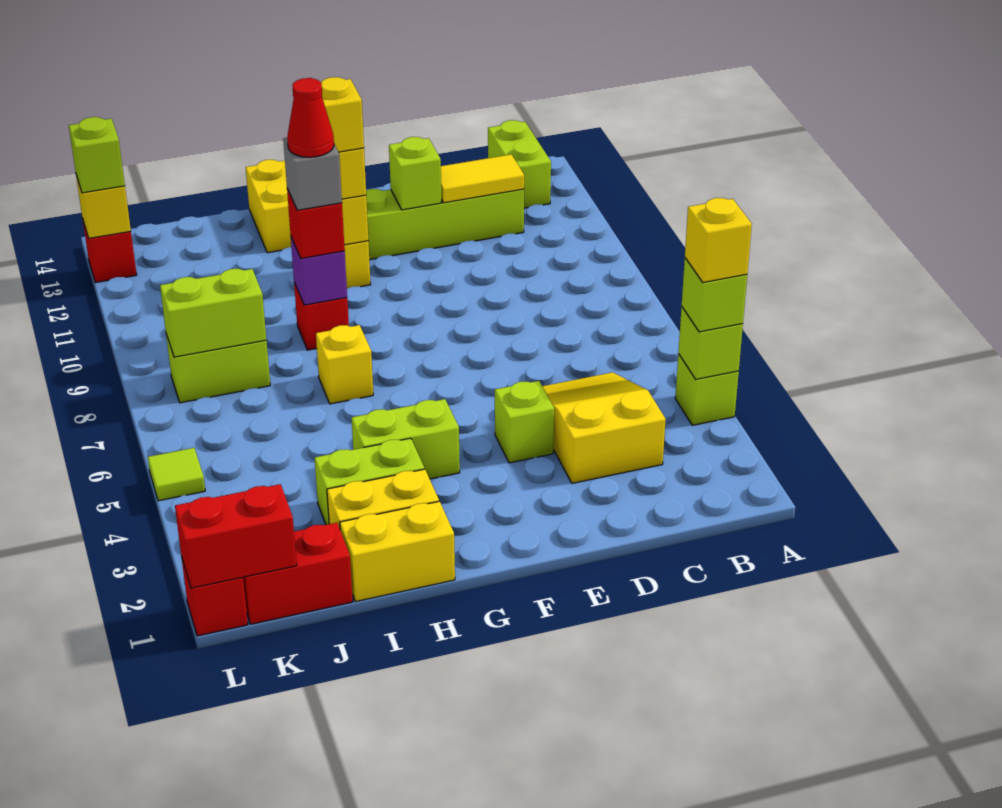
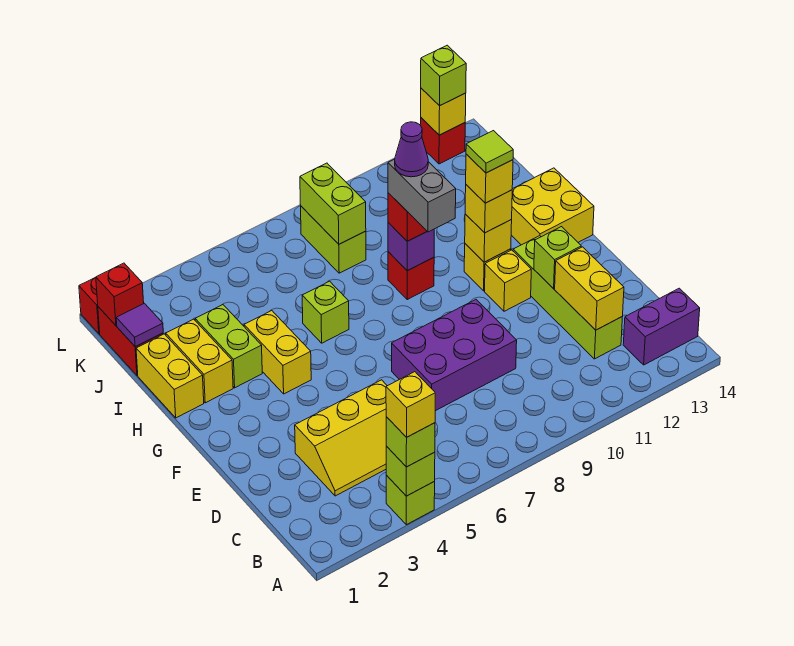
lime 1x2 brick [488,120,551,208] -> purple 1x2 brick [623,288,700,365]
yellow 2x3 slope [542,372,666,483] -> yellow 2x3 slope turned to [295,380,387,496]
yellow 1x2 tile [441,155,524,203] -> yellow 1x2 brick [555,247,624,330]
none -> purple 2x3 brick [392,300,517,411]
lime 1x1 brick [495,381,554,463] -> lime 1x1 brick moved to [302,281,349,343]
lime 1x2 brick [352,399,460,479] -> yellow 1x2 brick [244,311,311,394]
yellow 1x1 brick [316,325,373,404] -> yellow 1x1 brick moved to [485,250,531,311]
grey 1x1 brick [283,138,342,210] -> grey 1x2 brick [388,159,456,232]
red 1x1 cone [287,78,334,157] -> purple 1x1 cone [395,122,428,177]
none -> purple 1x1 tile [116,303,163,347]
red 1x2 brick [175,484,297,588] -> red 1x1 brick [96,263,144,326]
lime 1x1 tile [148,448,205,501] -> lime 1x1 tile moved to [466,131,513,173]

